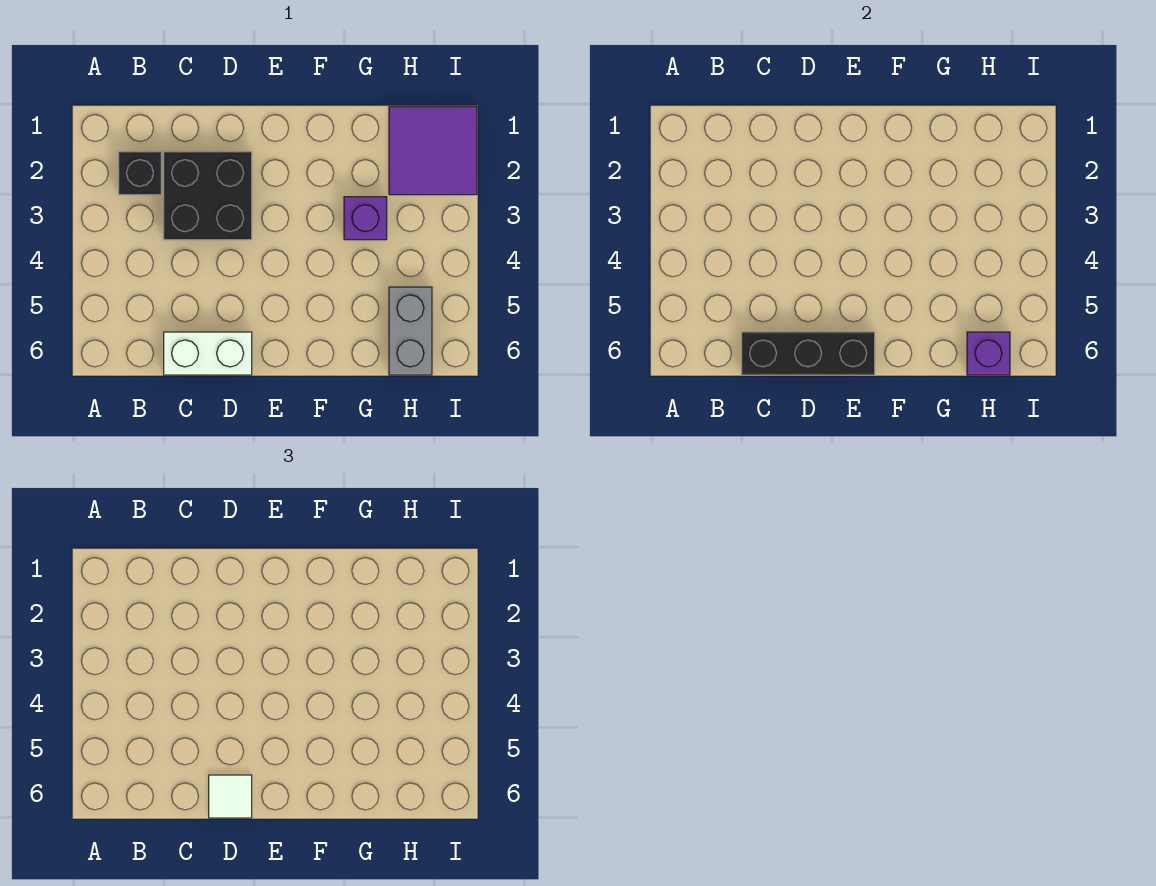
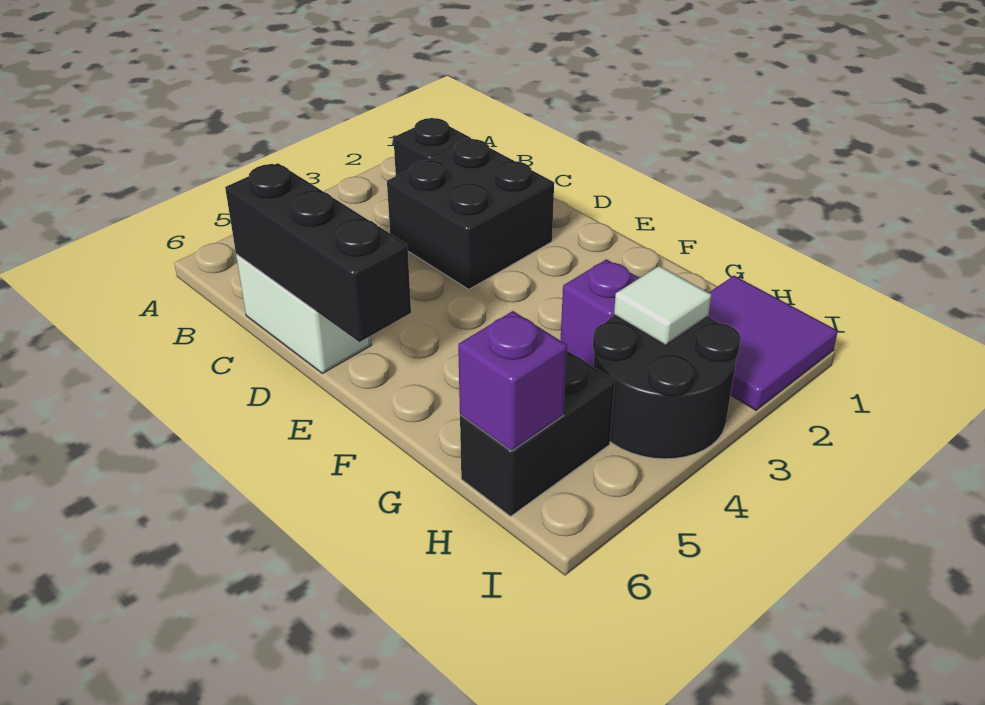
white 1x1 tile [209,775,252,818] -> white 1x1 tile moved to [614,266,711,345]
none -> black 2x2 round brick [593,315,741,459]
grey 1x2 brick [389,287,432,375] -> black 1x2 brick [460,351,615,516]

